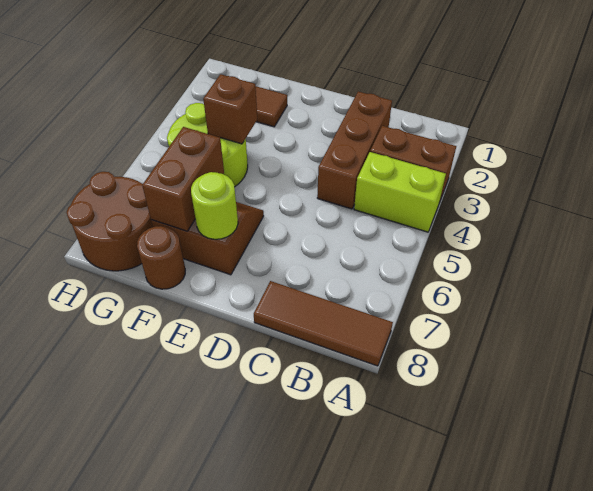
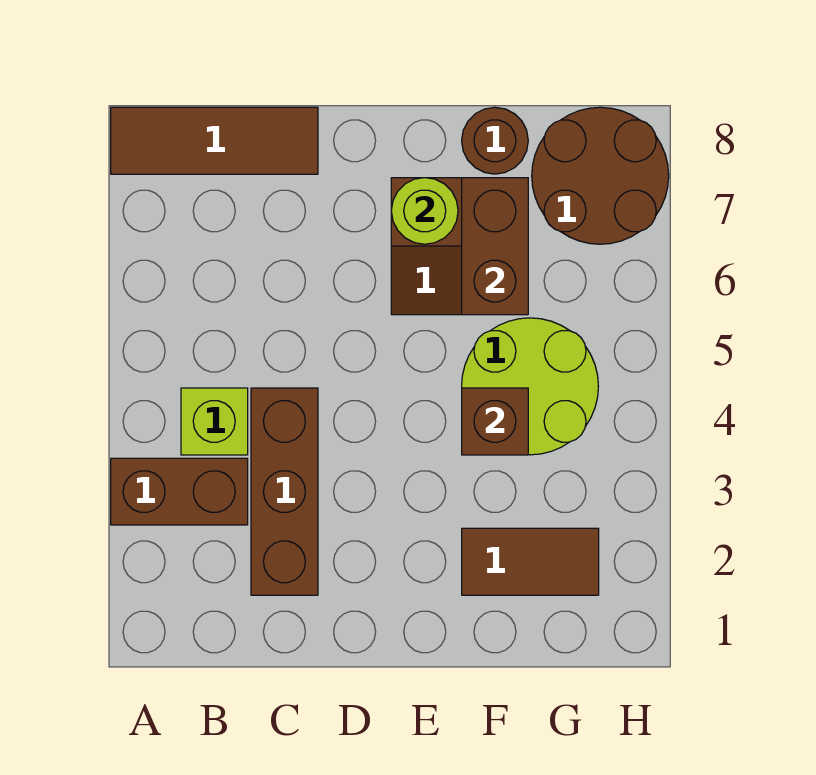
lime 1x2 brick [354,152,446,232] -> lime 1x1 brick [181,388,248,455]

